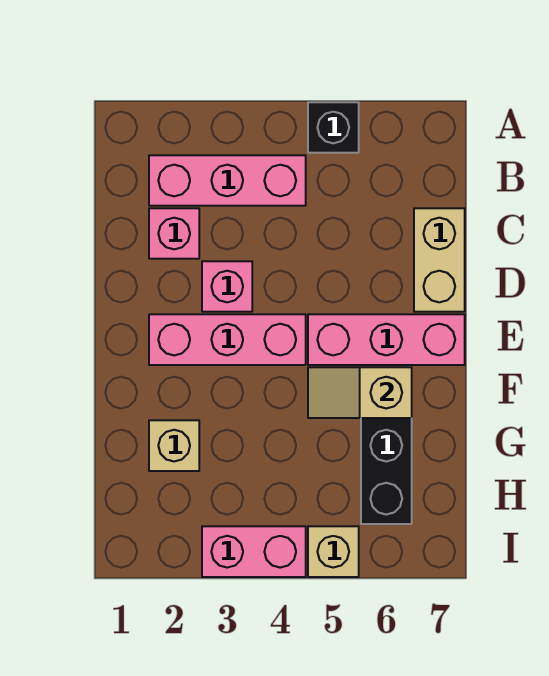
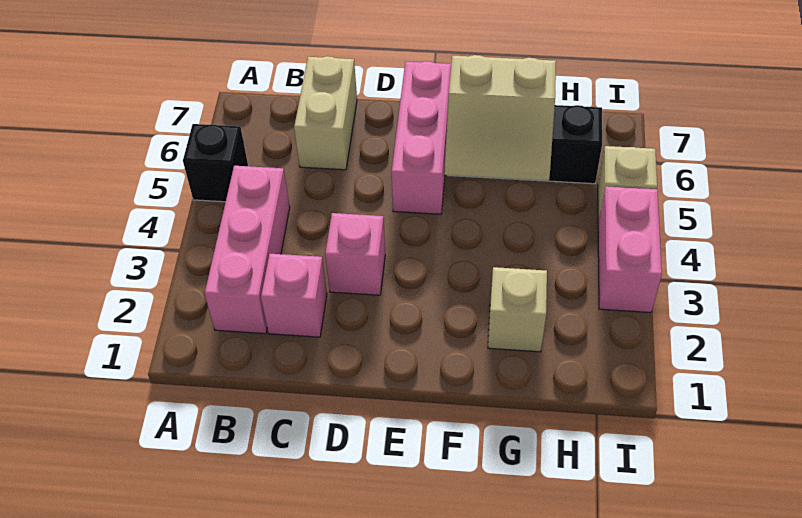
tan 1x2 brick [414,208,465,312] -> tan 1x2 brick turned to [294,56,357,170]
pink 1x3 brick [149,314,306,365] -> none
tan 1x2 slope [308,367,412,418] -> tan 2x2 slope [444,55,556,181]

